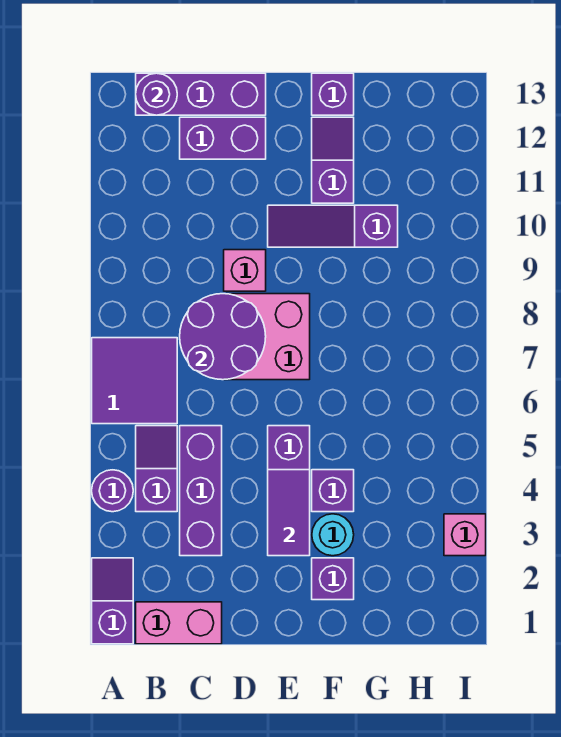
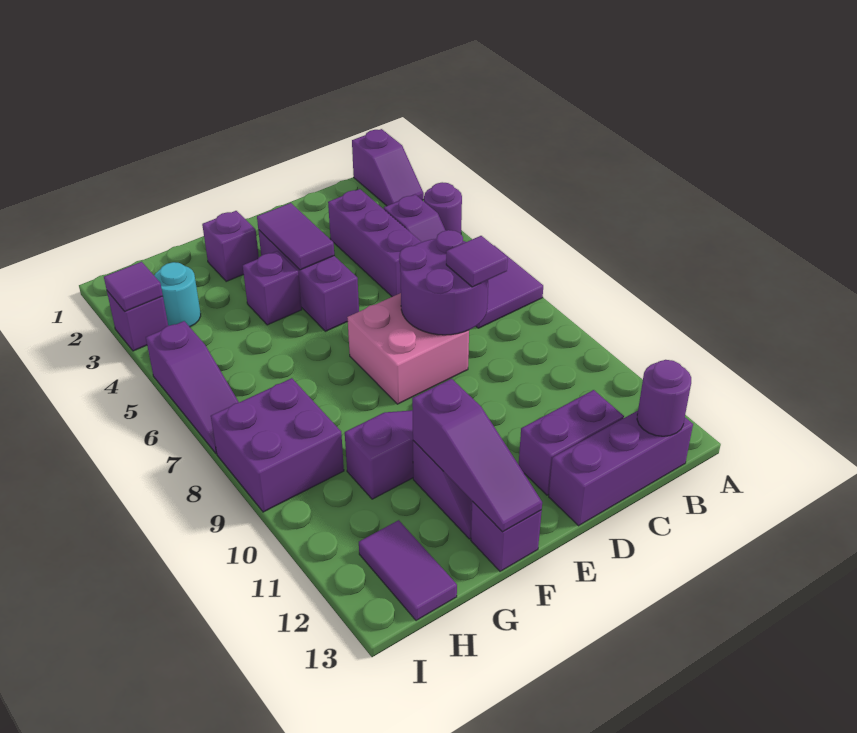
pink 1x2 brick [136,602,222,644] -> none
none -> purple 1x1 tile [446,236,508,287]
pink 1x1 brick [224,250,266,291] -> none
cyan 1x1 round brick [312,514,354,556] -> cyan 1x1 round brick moved to [154,262,201,327]
none -> purple 1x3 slope [412,379,542,532]
none -> purple 2x2 brick [211,378,344,512]
none -> purple 1x2 tile [359,520,457,621]
pink 1x1 brick [444,514,486,556] -> purple 1x1 brick [107,291,168,351]
none -> purple 1x1 tile [104,262,163,312]
none -> purple 1x3 slope [146,321,239,454]

